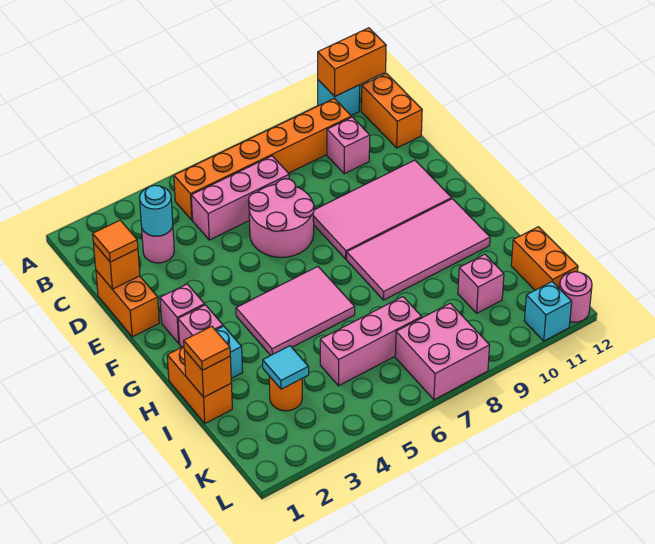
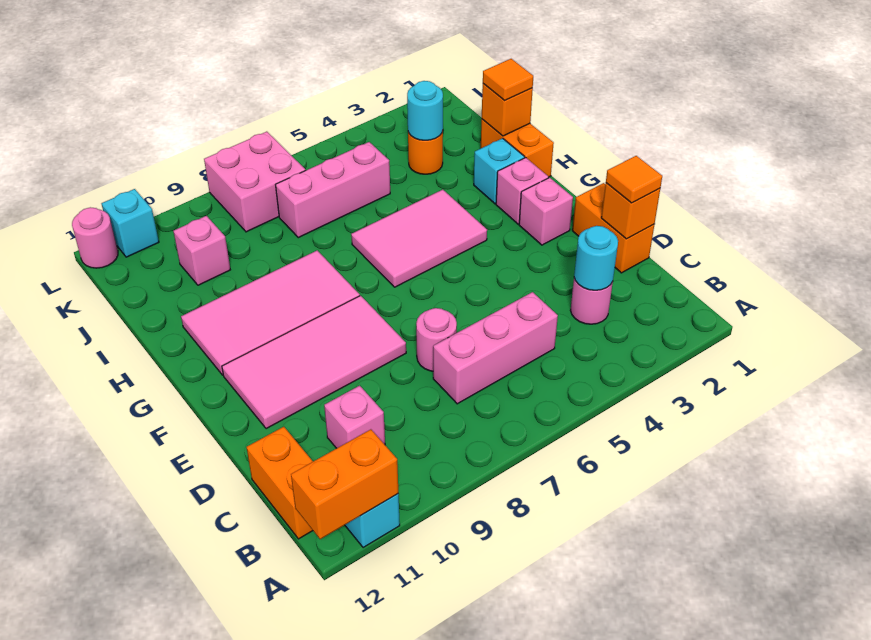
orange 1x6 brick [174,99,351,220] -> none
pink 2x2 round brick [248,179,314,257] -> pink 1x1 round brick [416,308,457,371]
cyan 1x1 tile [263,346,309,389] -> cyan 1x1 round brick [407,81,443,140]
orange 1x2 brick [511,227,578,290] -> none

